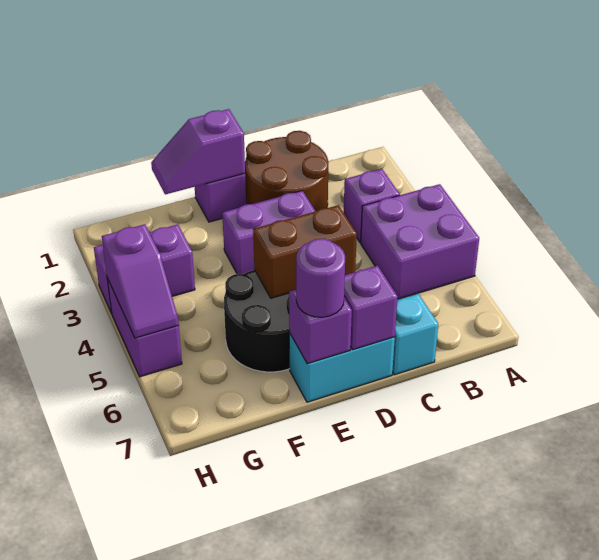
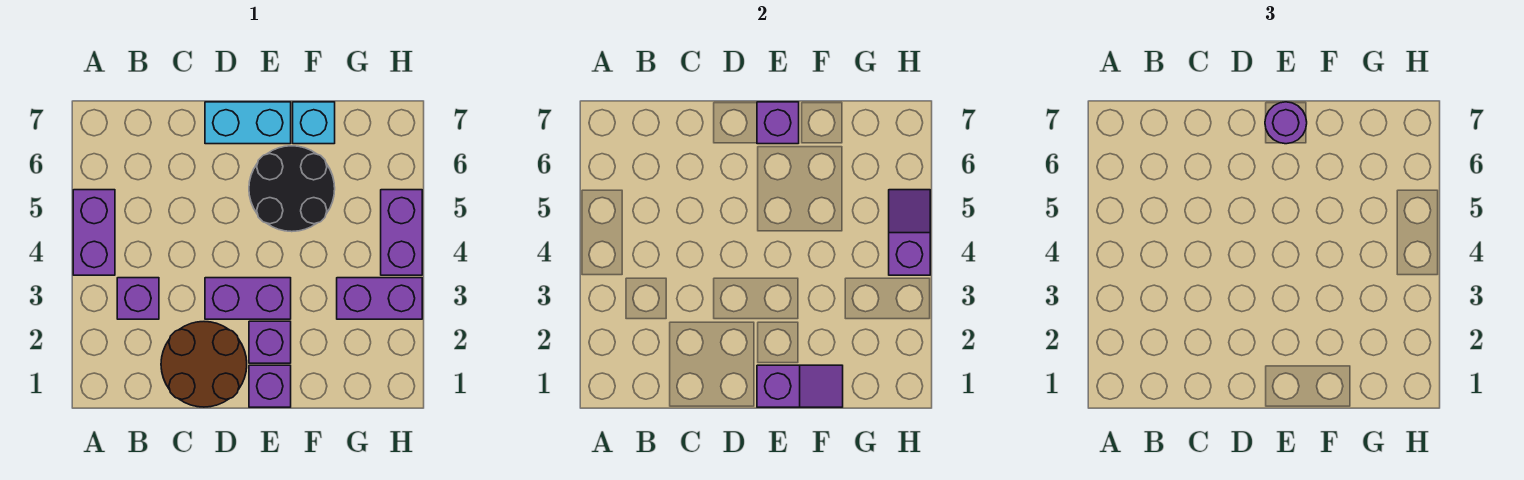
purple 2x2 brick [361,184,479,299] -> purple 1x2 brick [73,190,115,275]
cyan 1x1 brick [392,294,438,375] -> cyan 1x1 brick moved to [293,102,335,144]
brown 1x2 brick [253,205,357,298] -> none
purple 1x1 brick [344,266,398,350] -> purple 1x1 brick moved to [249,321,291,363]

